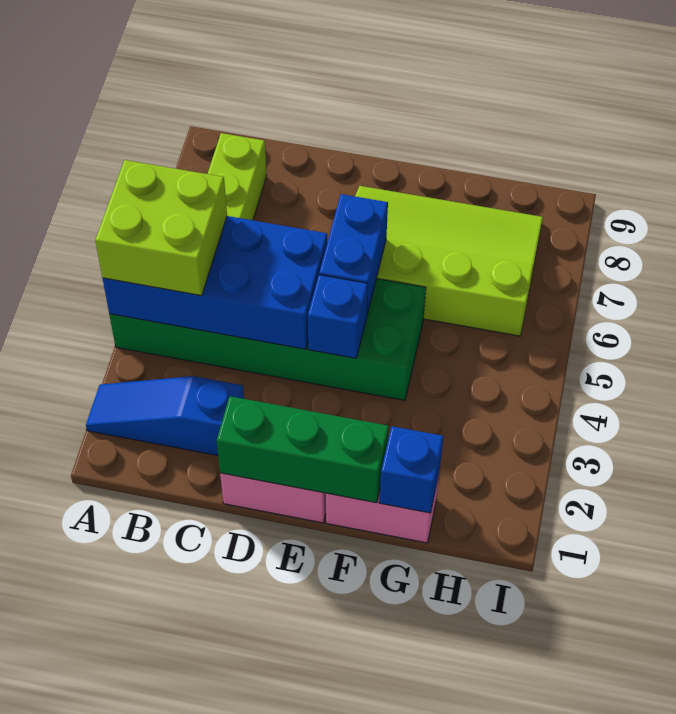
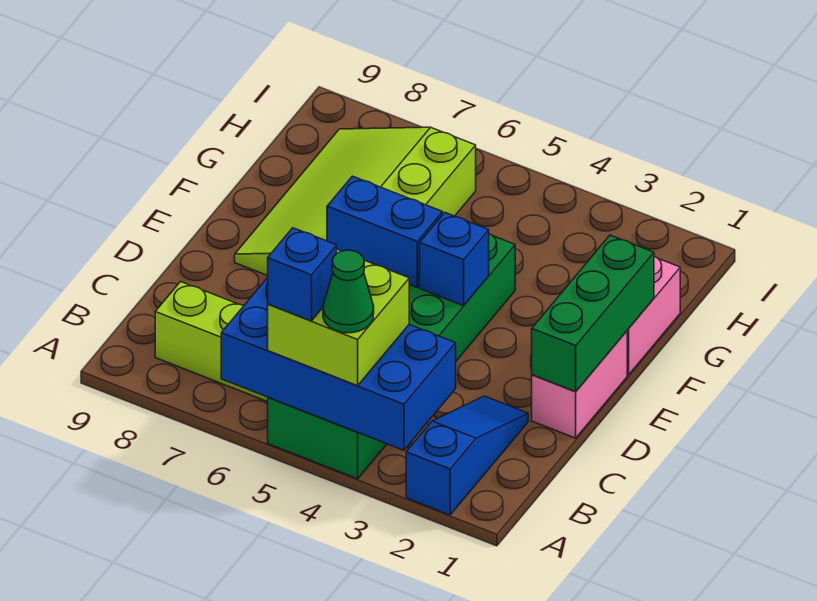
blue 1x3 slope [86,376,244,456] -> blue 1x3 slope turned to [406,396,528,515]
blue 2x4 brick [103,216,327,349] -> blue 2x4 brick turned to [221,278,456,450]
none -> green 1x1 cone [323,250,374,333]
blue 1x1 brick [379,426,443,513] -> blue 1x1 brick moved to [268,228,337,321]

